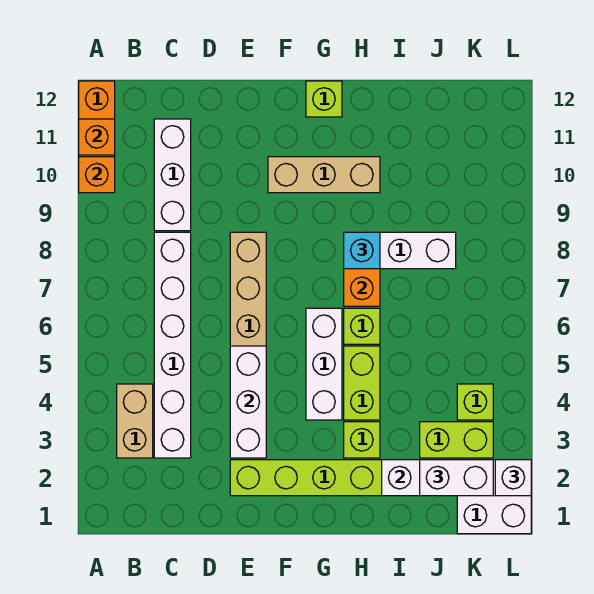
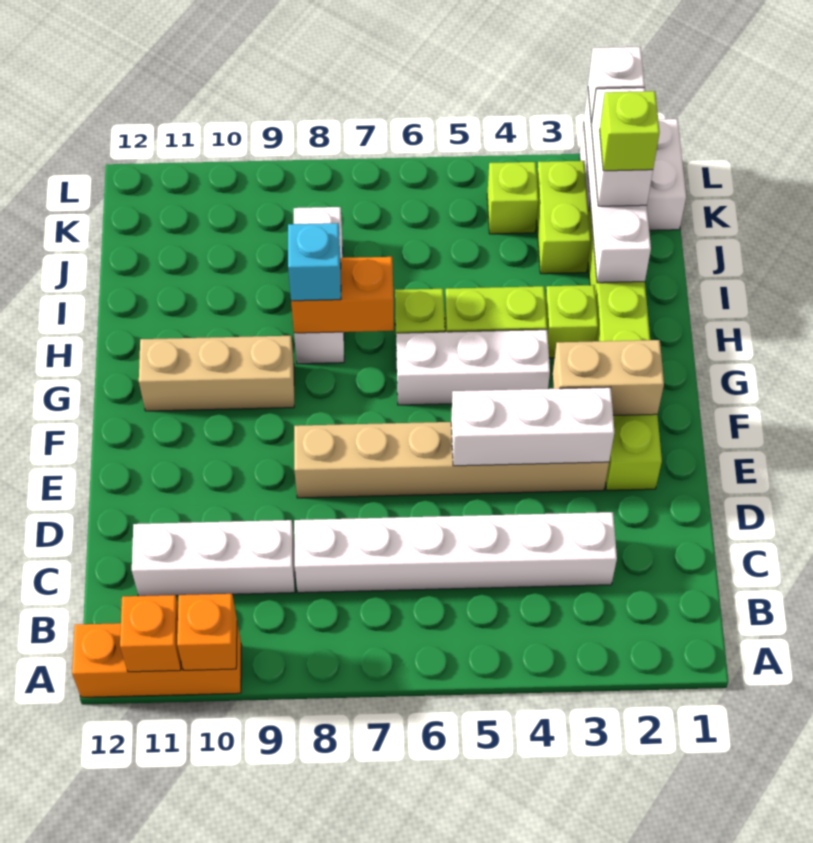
tan 1x2 brick [117,384,153,458] -> tan 1x2 brick moved to [553,340,664,415]
tan 1x3 brick [268,157,380,193] -> tan 1x3 brick turned to [139,336,294,411]
lime 1x1 brick [306,81,342,117] -> lime 1x1 brick moved to [600,91,660,171]

